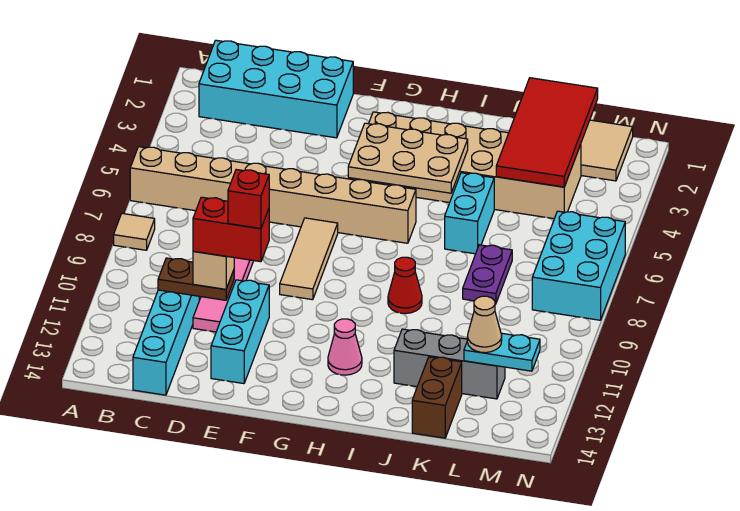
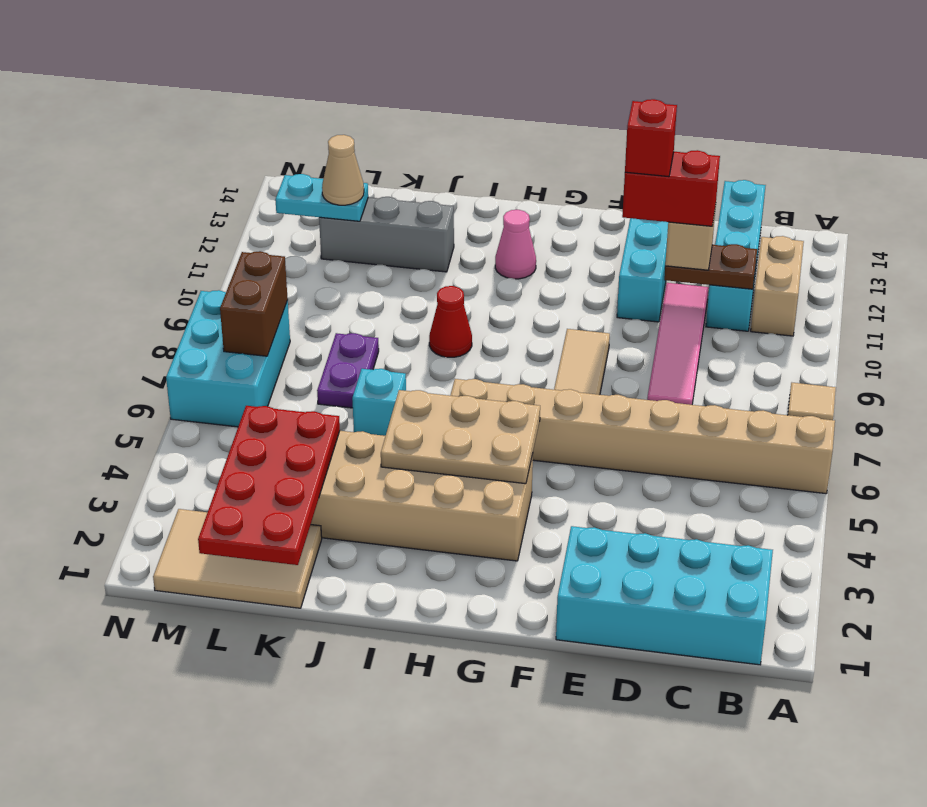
none -> tan 1x2 brick [751,236,804,336]
cyan 1x2 brick [445,173,494,254] -> cyan 1x1 brick [352,369,406,436]
red 2x4 tile [496,78,598,187] -> red 2x4 plate [198,406,340,565]
brown 1x2 brick [412,357,462,438] -> brown 1x2 brick moved to [220,251,288,356]

